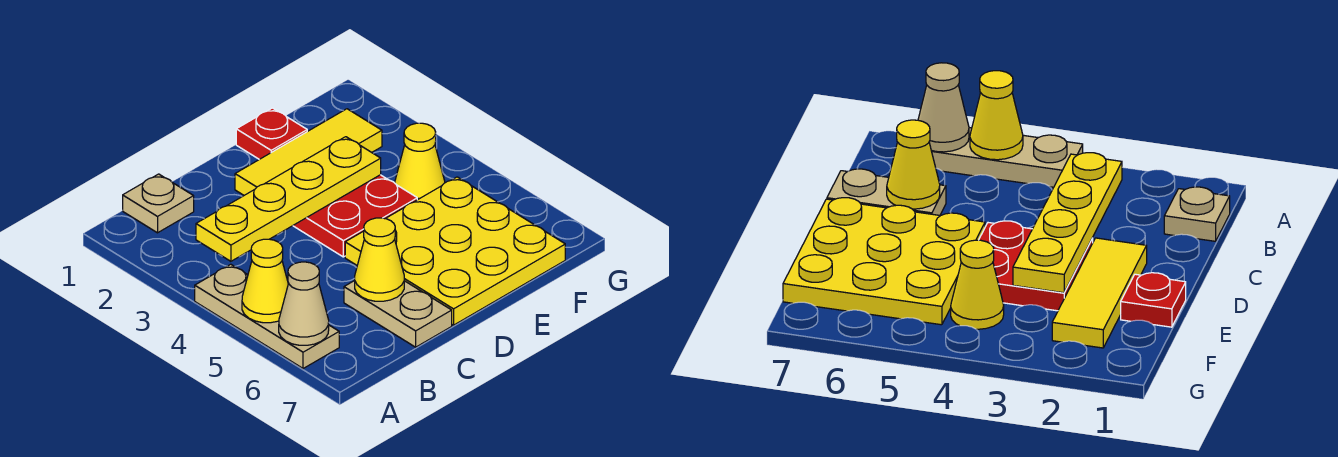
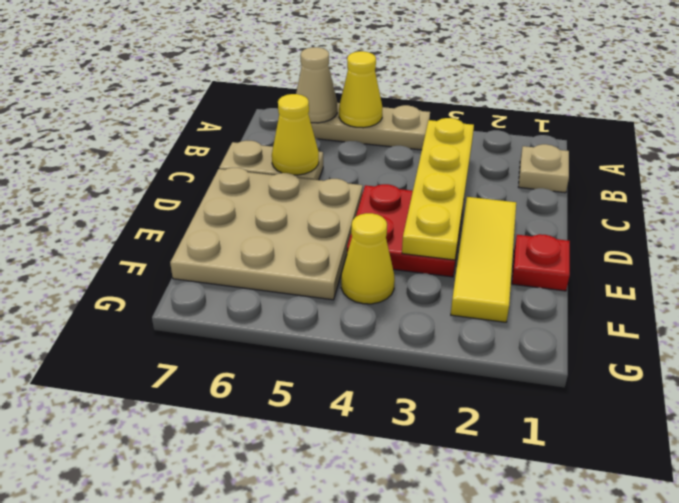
yellow 3x3 plate [345,177,565,325] -> tan 3x3 plate [170,168,363,300]

